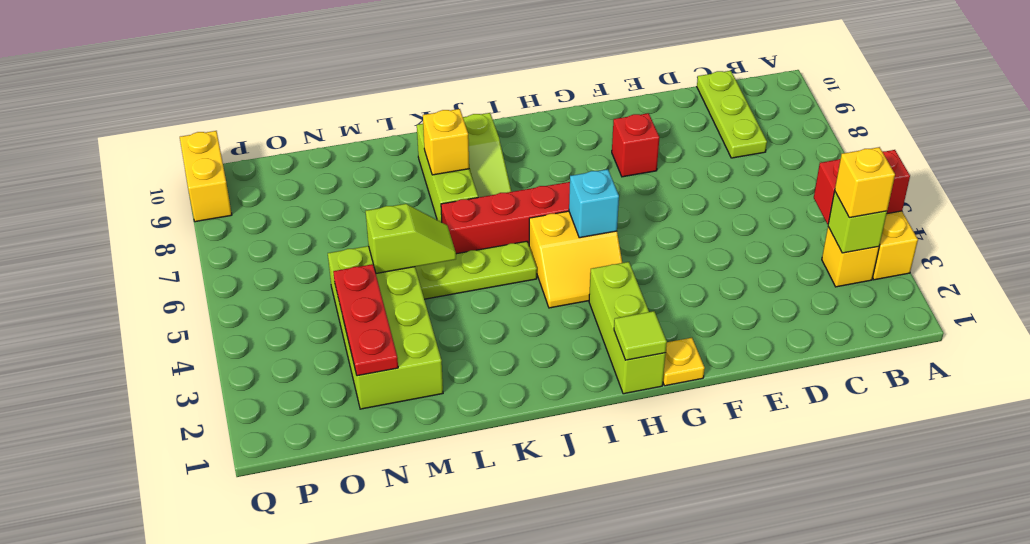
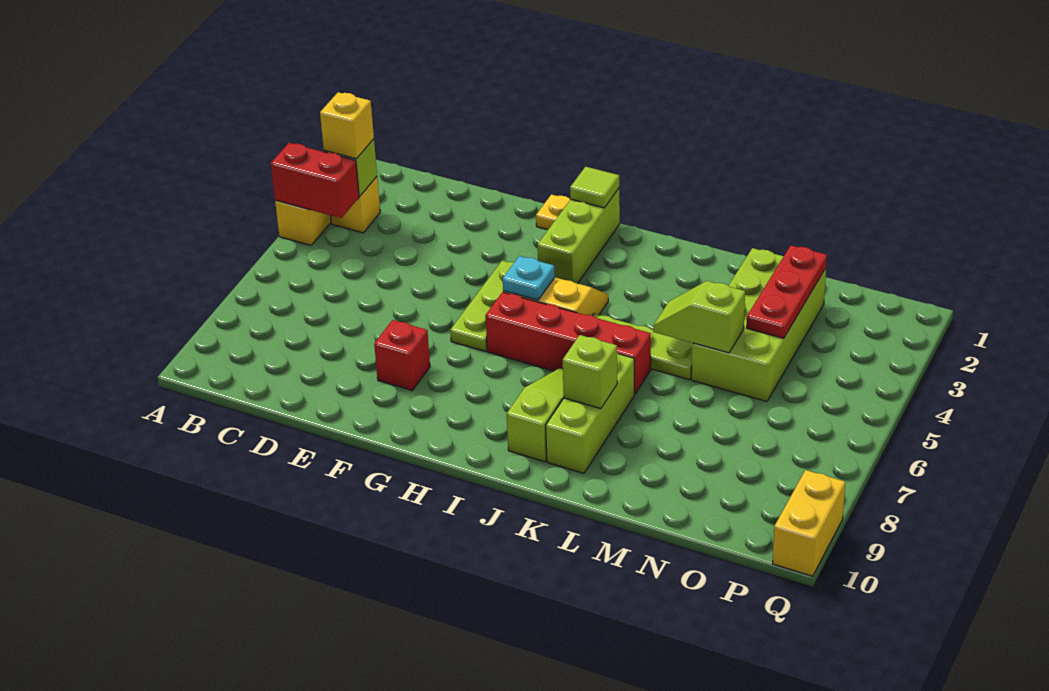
lime 1x3 plate [697,71,767,158] -> lime 1x3 plate moved to [450,261,514,351]
cyan 1x1 brick [569,169,619,238] -> cyan 1x1 plate [503,256,555,300]
yellow 1x1 brick [423,109,469,175] -> lime 1x1 brick [563,335,617,409]

